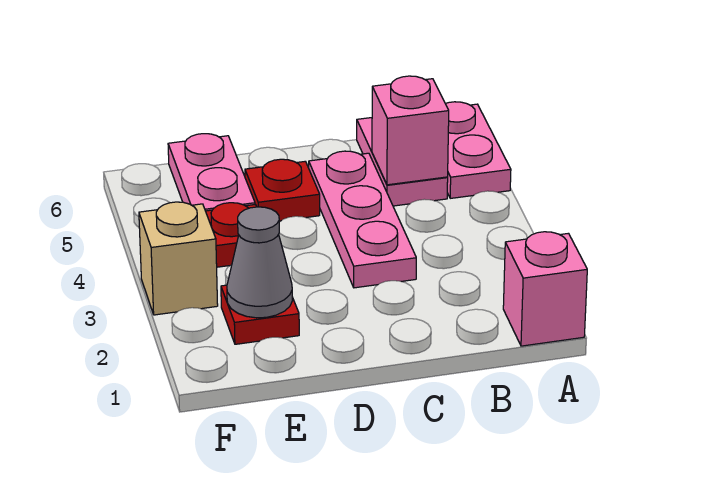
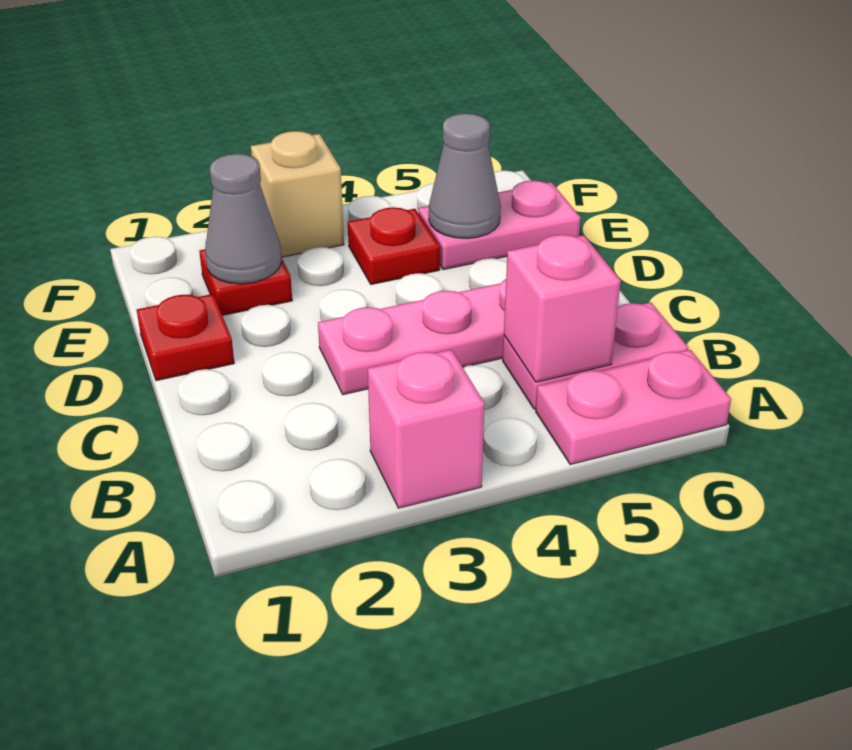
pink 1x1 brick [503,232,587,346] -> pink 1x1 brick moved to [368,350,485,508]
red 1x1 plate [245,159,320,221] -> red 1x1 plate moved to [137,294,234,381]
none -> grey 1x1 cone [429,113,501,238]

